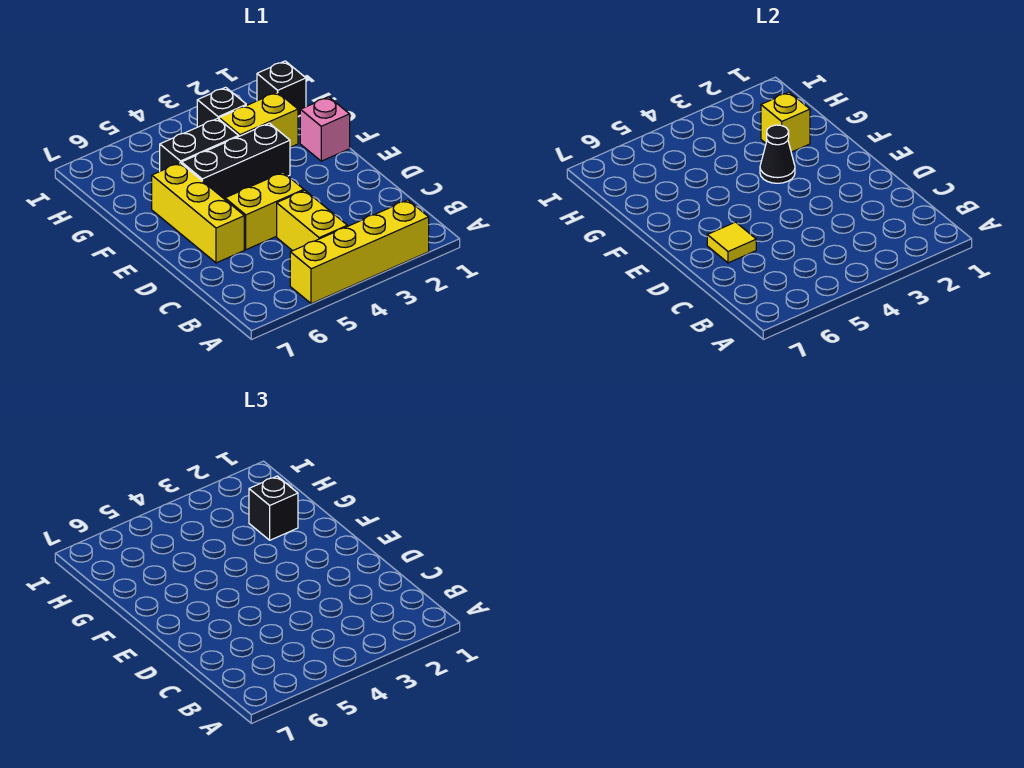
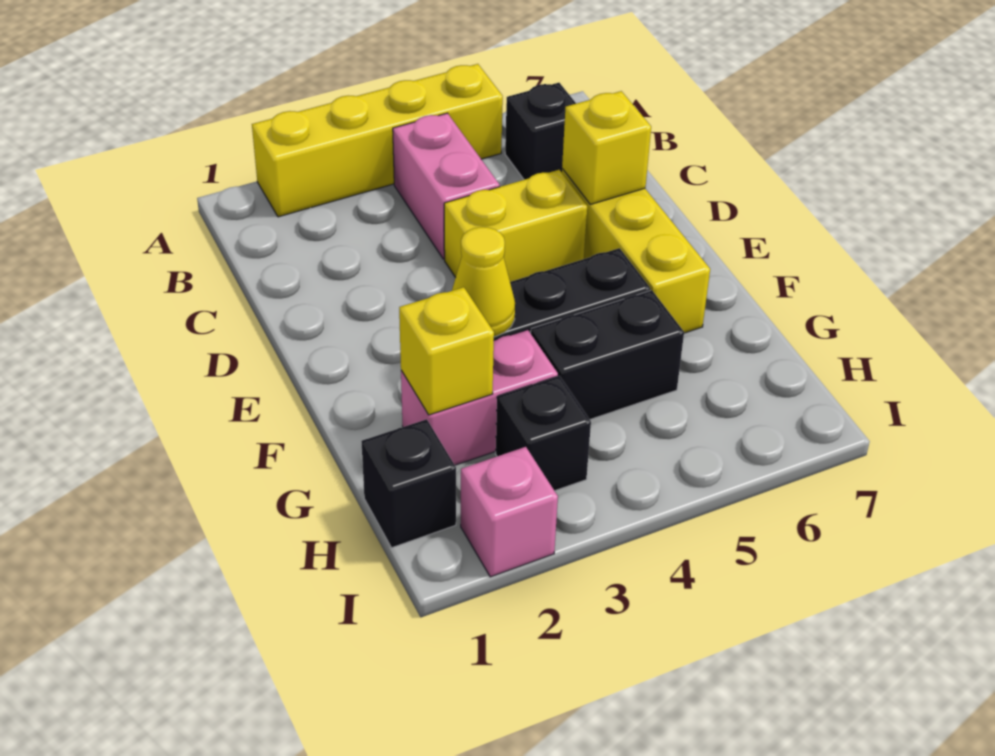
yellow 1x2 brick [277,190,347,251] -> pink 1x2 brick [393,113,500,259]
yellow 1x1 tile [707,222,756,263] -> yellow 1x1 brick [562,91,651,204]
pink 1x1 brick [300,97,350,161] -> pink 1x1 brick moved to [461,447,558,577]
black 1x1 cone [760,125,795,183] -> yellow 1x1 cone [452,227,515,337]
yellow 1x2 brick [219,92,298,147] -> pink 1x2 brick [401,330,558,465]
black 1x1 brick [249,476,298,540] -> black 1x1 brick moved to [505,83,576,180]

